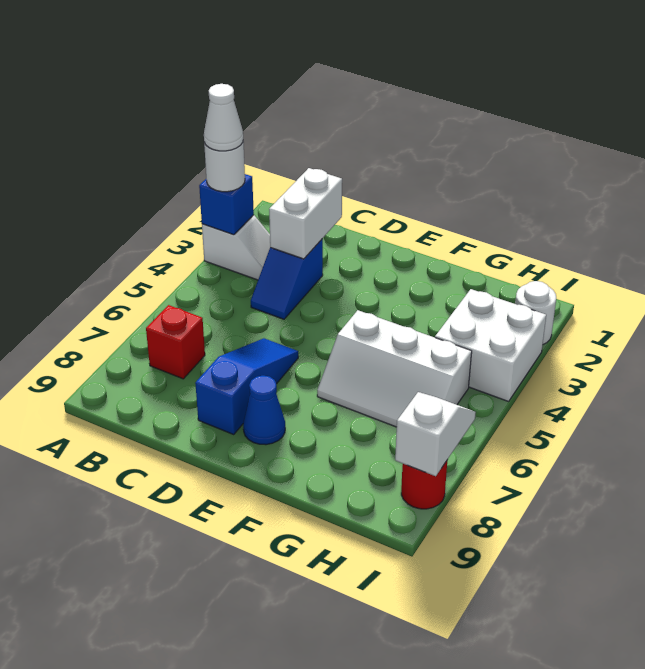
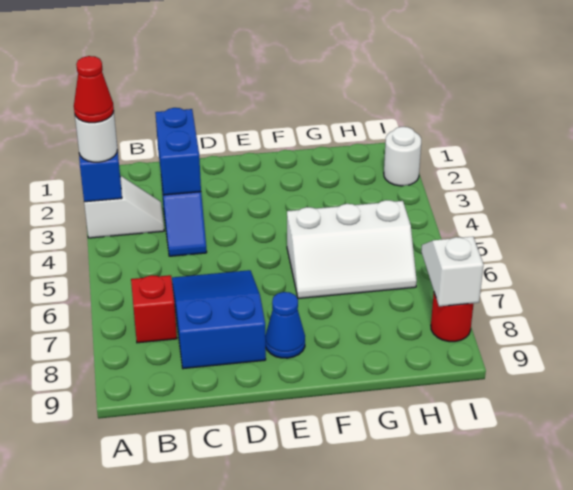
white 1x1 cone [204,84,243,151] -> red 1x1 cone [74,56,114,123]
white 1x2 brick [269,168,342,259] -> blue 1x2 brick [155,108,201,195]
blue 1x3 slope [195,338,298,434] -> blue 2x3 slope [172,270,266,369]
white 2x2 brick [435,289,546,402] -> none

